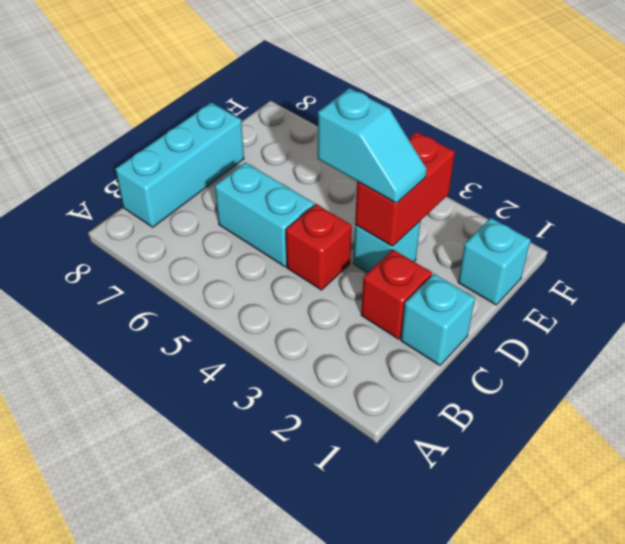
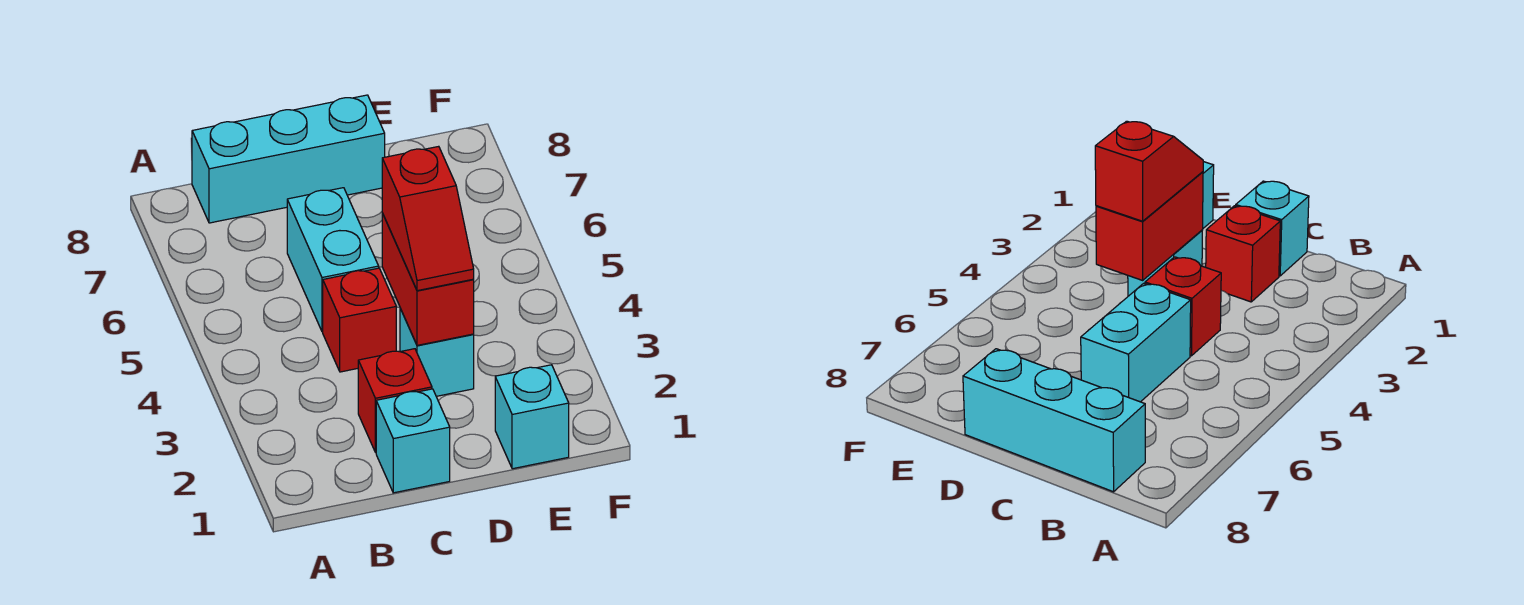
red 1x2 brick [355,132,455,246] -> red 1x2 brick turned to [382,213,474,345]
cyan 1x2 slope [318,88,427,203] -> red 1x2 slope [382,146,474,291]

